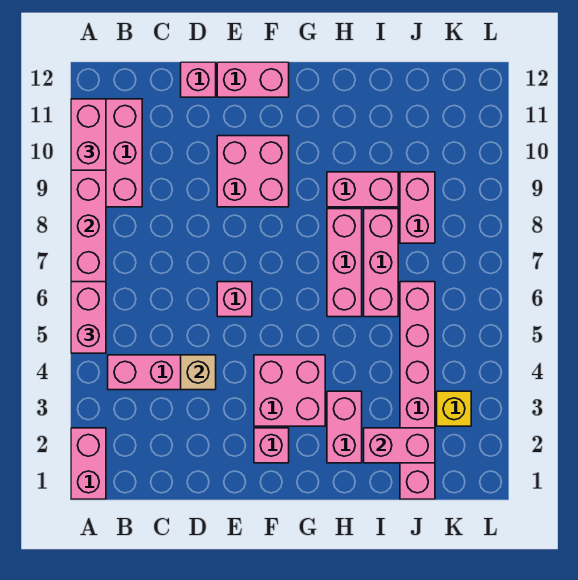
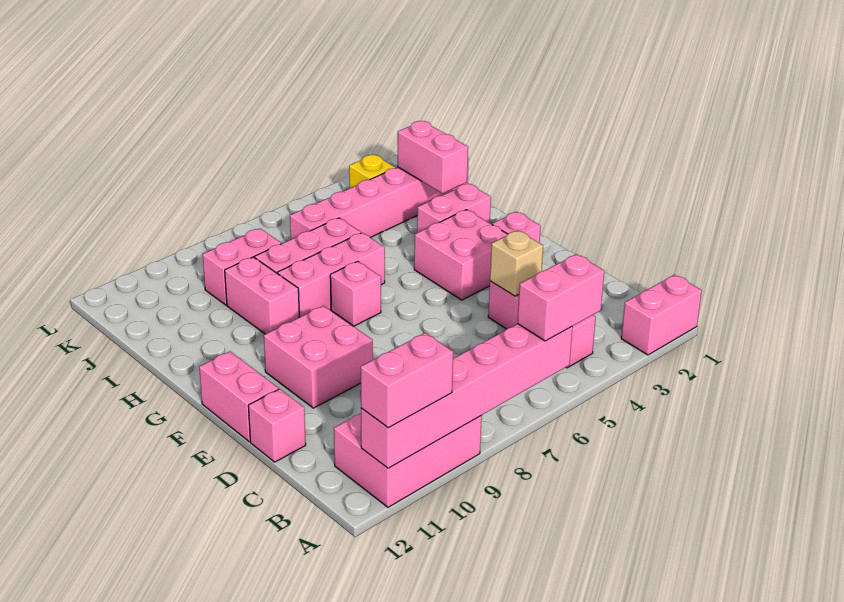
pink 1x1 brick [217,282,252,317] -> pink 1x1 brick moved to [330,261,381,326]

